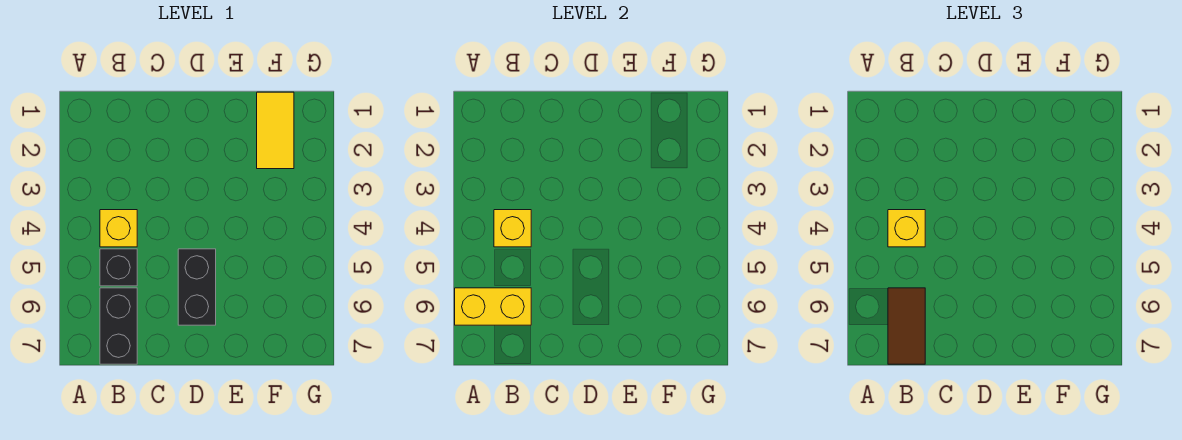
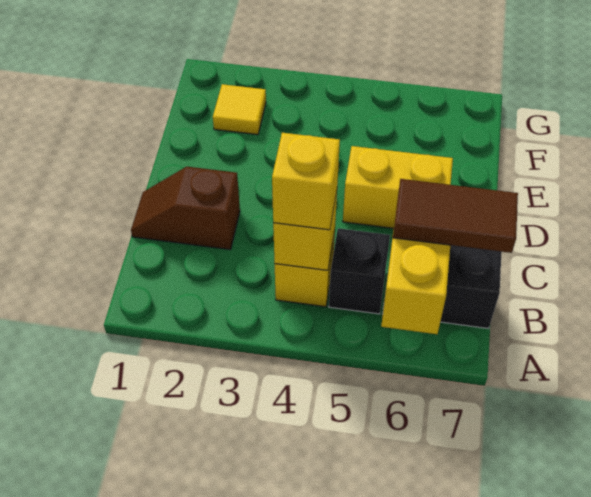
none -> brown 1x2 slope [131,167,240,250]
black 1x2 brick [178,249,216,325] -> yellow 1x2 brick [343,146,453,228]
yellow 1x2 tile [257,92,294,169] -> yellow 1x1 tile [213,84,266,135]

